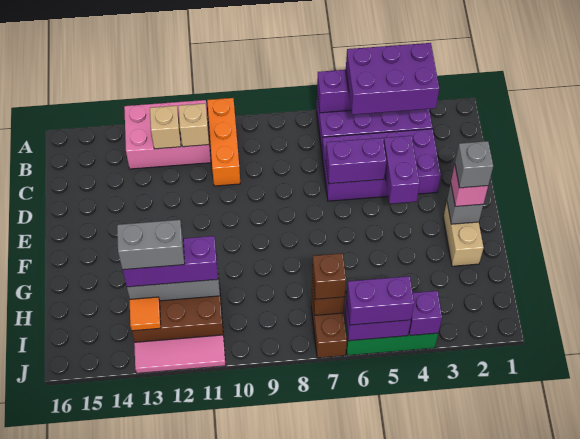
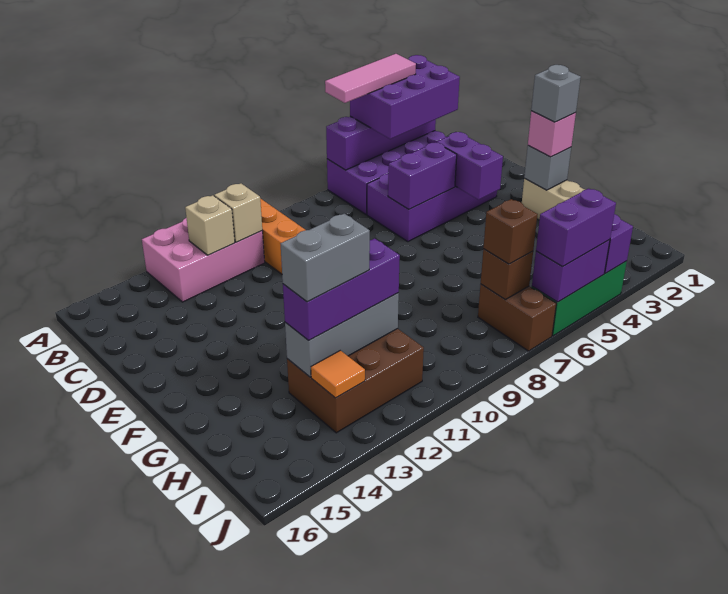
pink 1x3 tile [134,335,226,373] -> pink 1x3 tile moved to [325,54,416,103]

